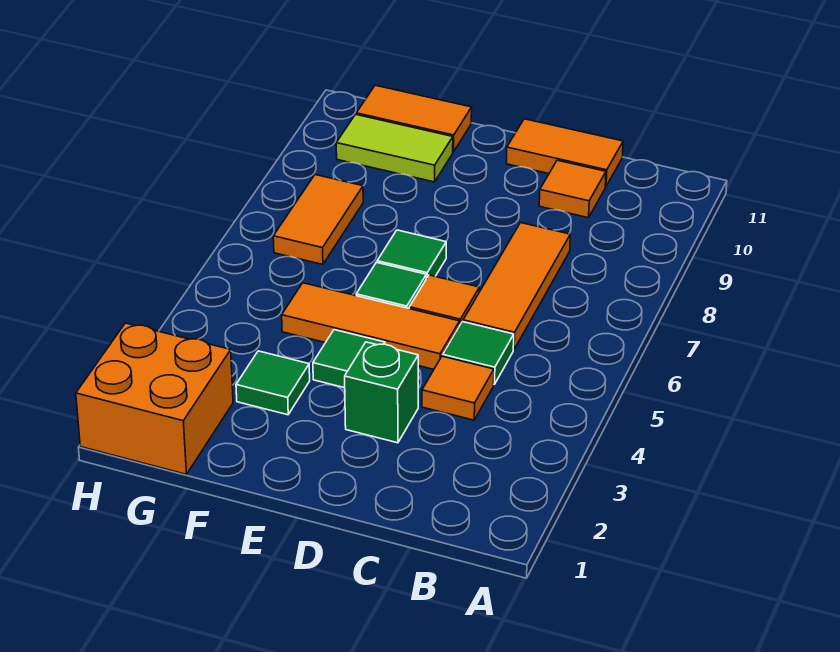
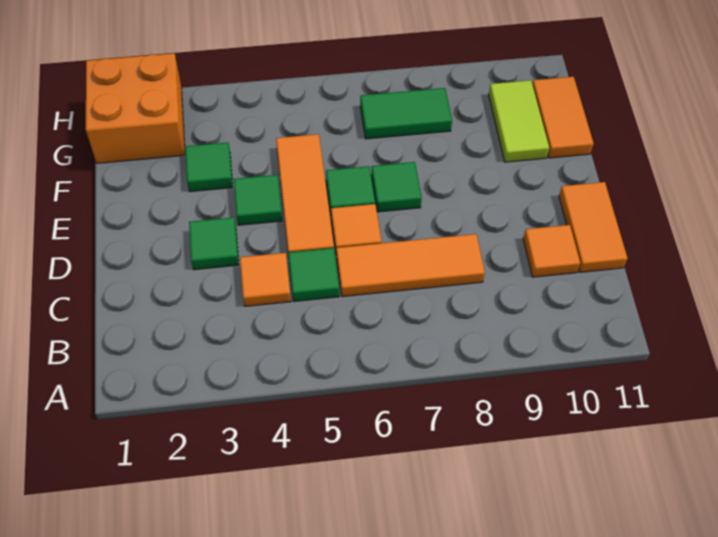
green 1x1 brick [345,342,418,443] -> green 1x1 tile [189,217,239,270]
orange 1x2 tile [273,175,363,265] -> green 1x2 tile [360,88,452,139]

